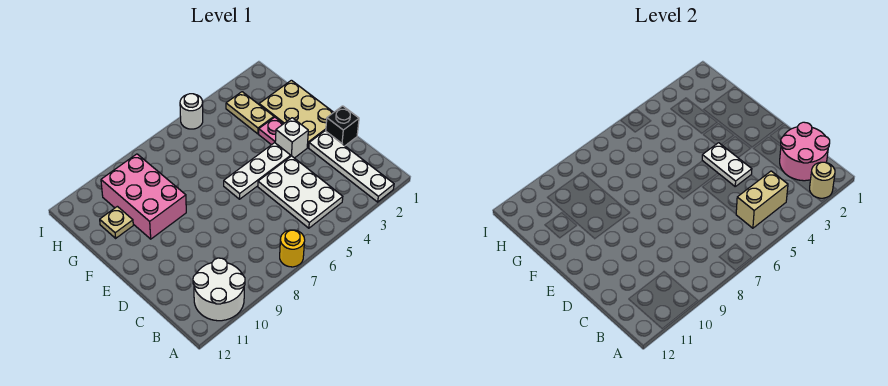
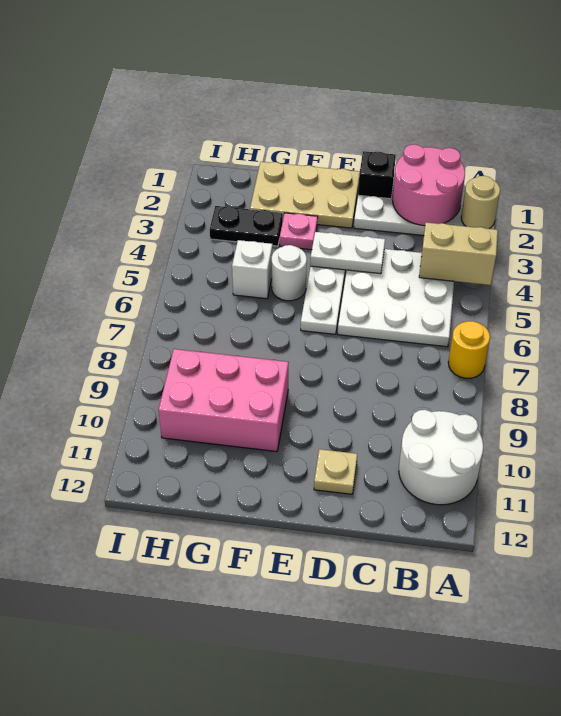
white 2x3 plate [258,156,343,228] -> white 3x3 plate [338,249,454,347]
tan 1x2 brick [736,171,788,228] -> tan 1x2 brick turned to [419,222,498,285]
white 1x1 brick [275,118,308,158] -> white 1x1 brick moved to [232,240,272,299]
tan 1x2 plate [226,92,274,134] -> black 1x2 plate [210,206,283,246]
tan 1x1 plate [100,206,133,238] -> tan 1x1 plate moved to [314,449,357,494]
white 1x1 round brick [180,94,203,129] -> white 1x1 round brick moved to [272,245,307,301]

